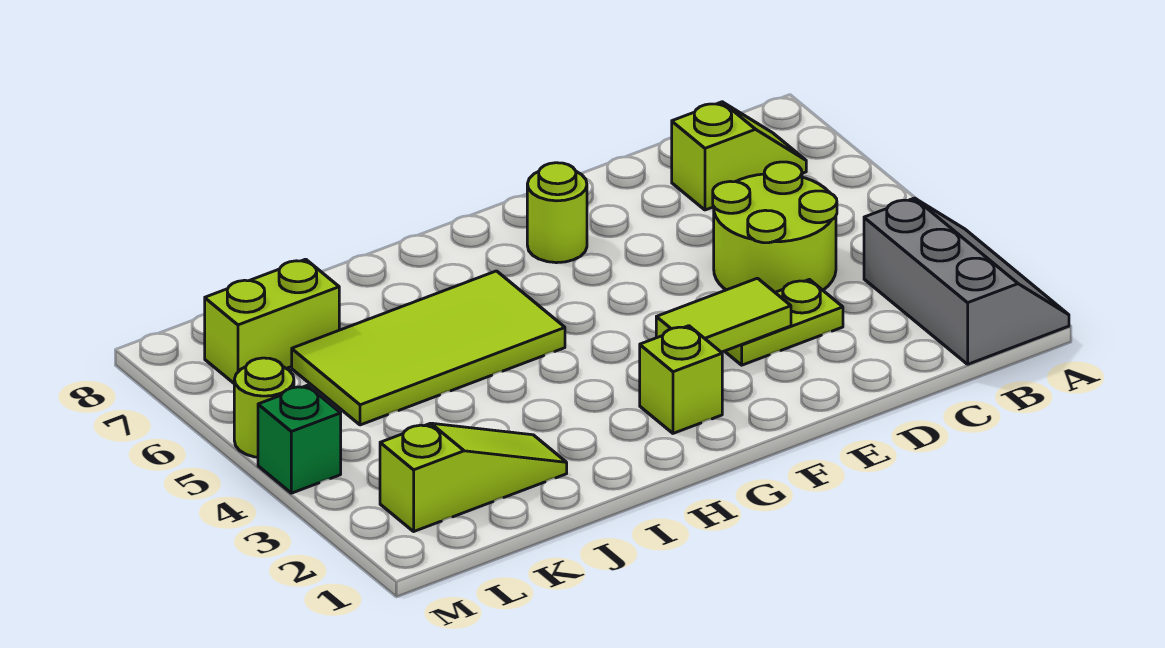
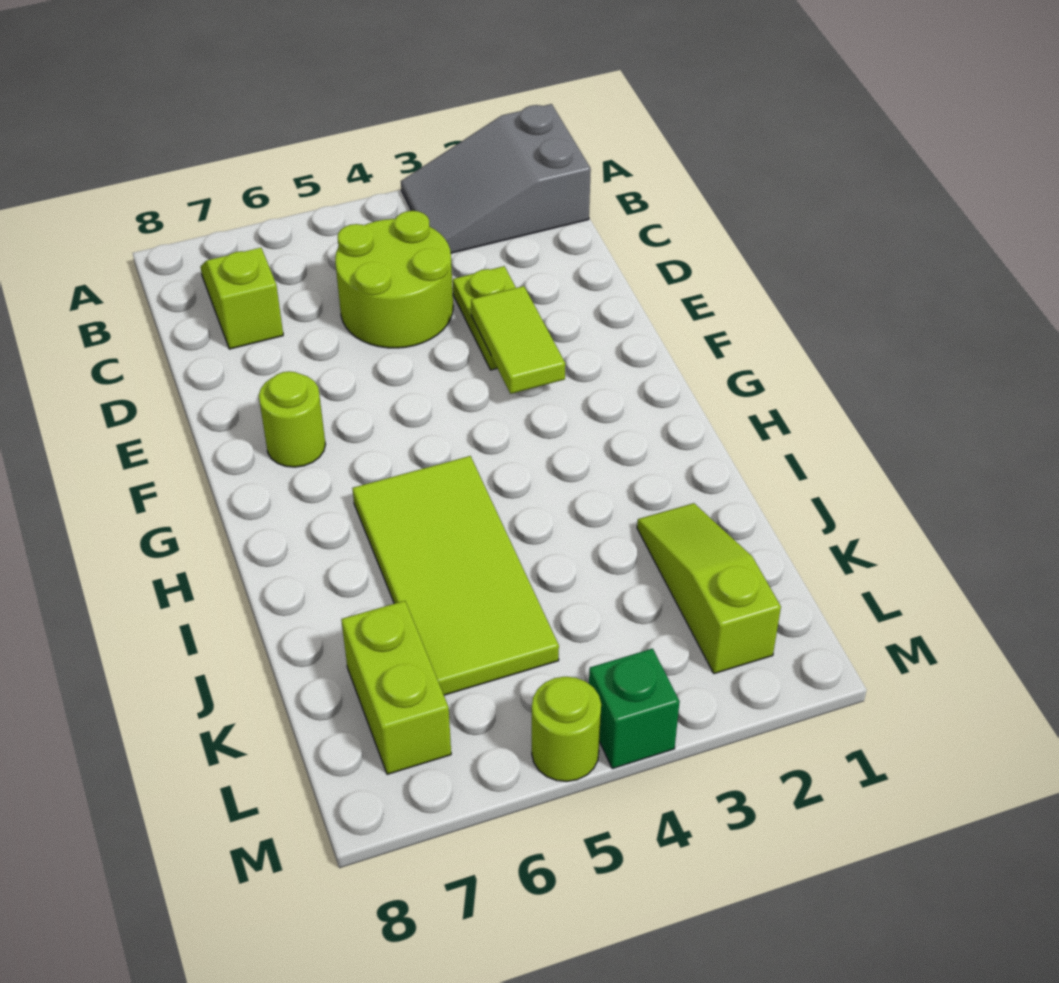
grey 2x3 slope [864,198,1069,364] -> grey 2x3 slope turned to [401,104,591,253]
lime 1x1 brick [640,326,722,433] -> none

